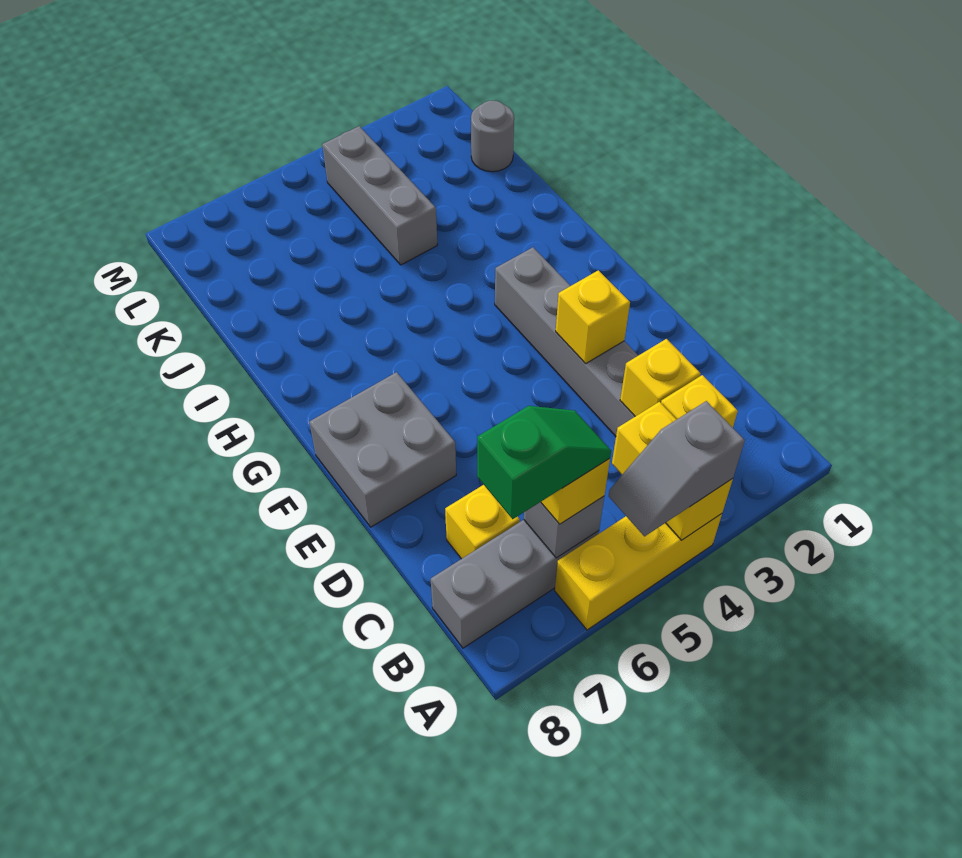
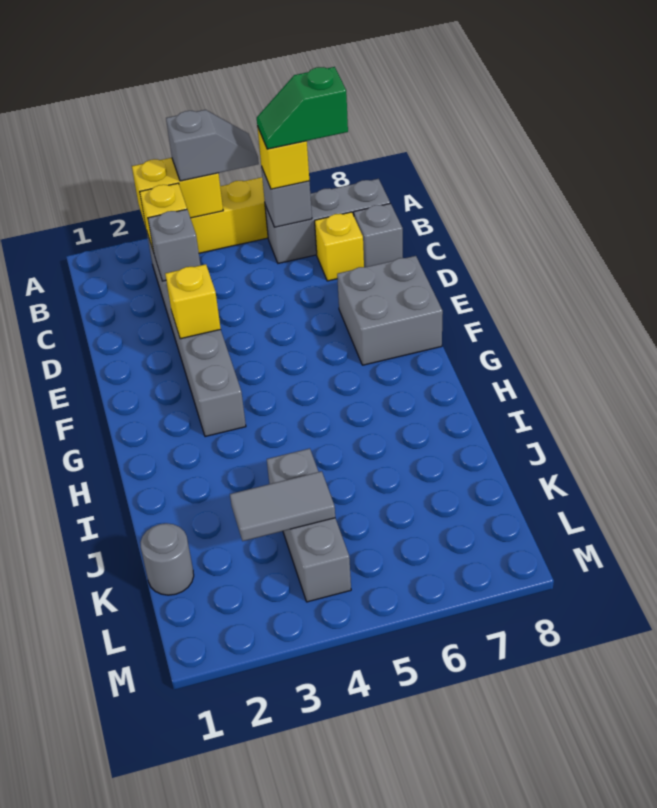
yellow 1x2 brick [612,402,733,540] -> yellow 1x2 brick turned to [132,158,223,226]
yellow 1x1 brick [620,339,700,416] -> grey 1x1 brick [148,209,200,281]
none -> grey 1x1 brick [354,204,403,267]
none -> grey 1x2 tile [230,471,335,541]

